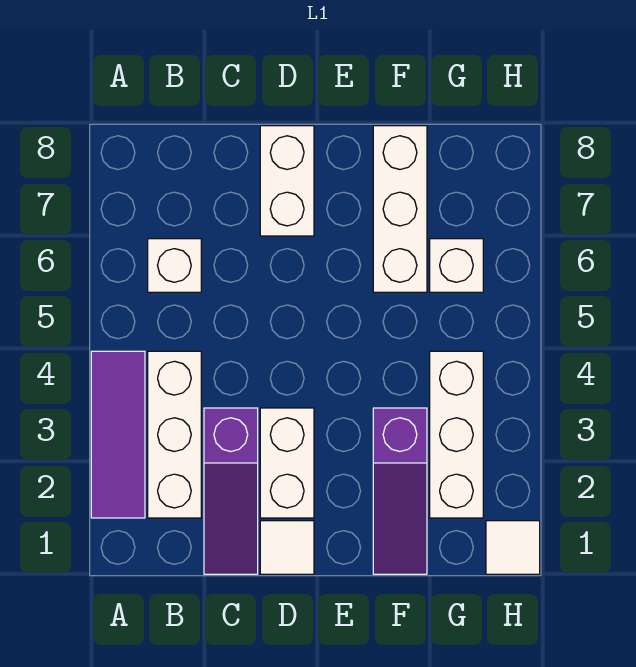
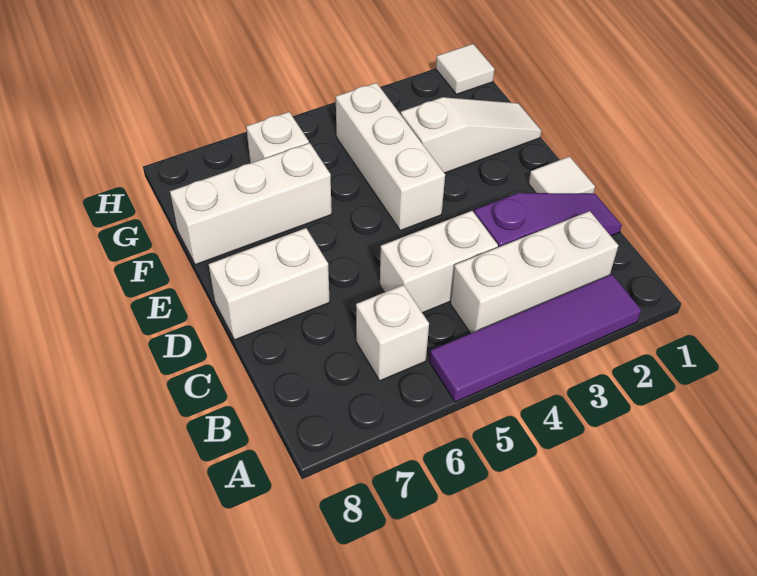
purple 1x3 tile [91,351,145,518] -> purple 1x4 tile [430,274,641,402]
white 1x2 brick [260,408,314,518] -> white 1x2 brick moved to [380,211,498,313]
purple 1x3 slope [373,408,427,574] -> white 1x3 slope [401,97,541,173]
white 1x3 brick [430,351,483,518] -> white 1x3 brick turned to [336,83,445,231]

